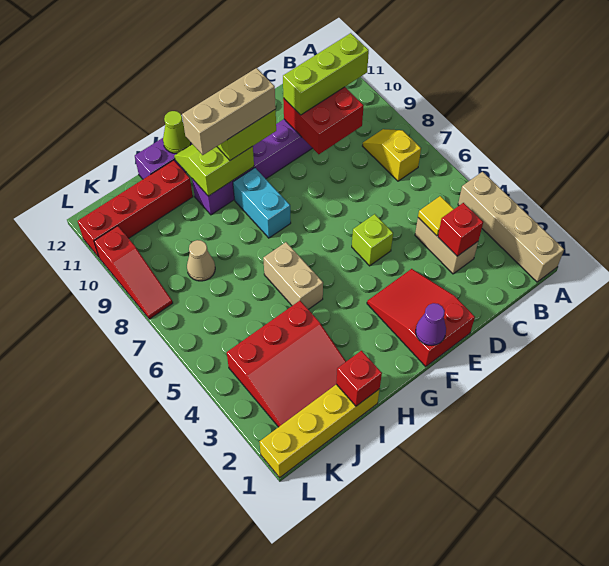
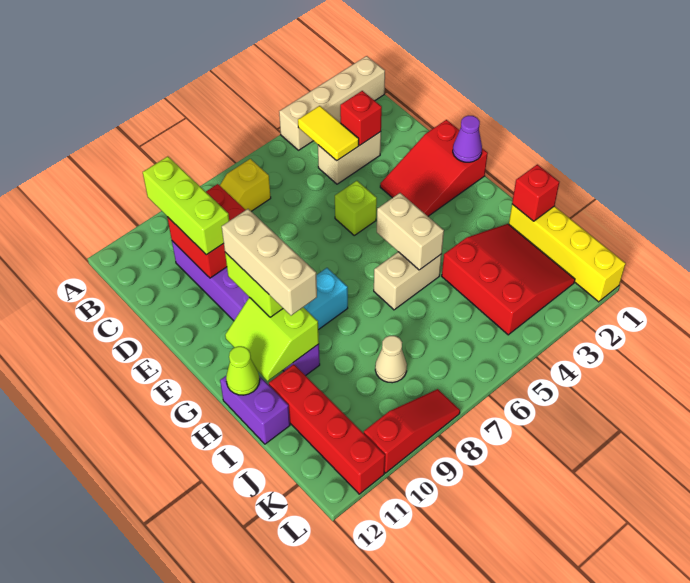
yellow 1x1 tile [418,196,454,236] -> yellow 1x2 tile [298,106,359,161]
none -> tan 1x2 brick [377,193,444,270]

